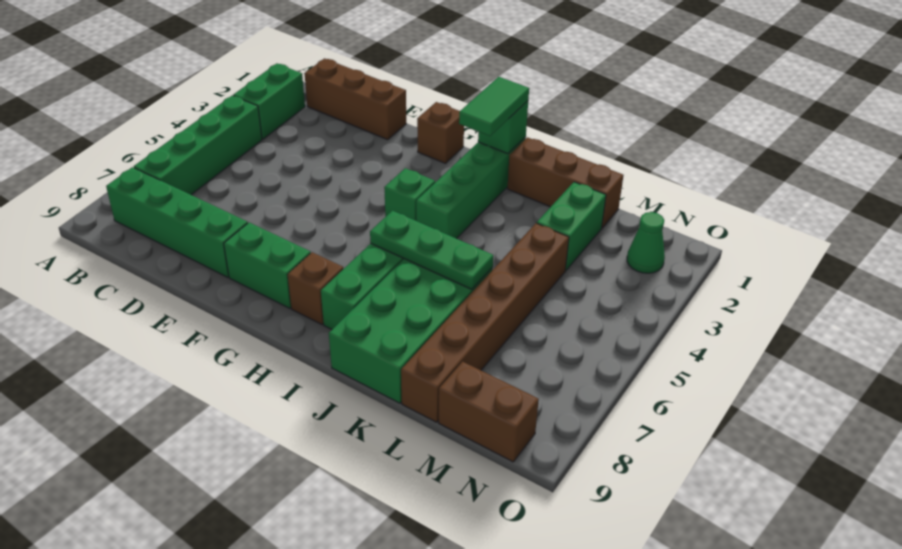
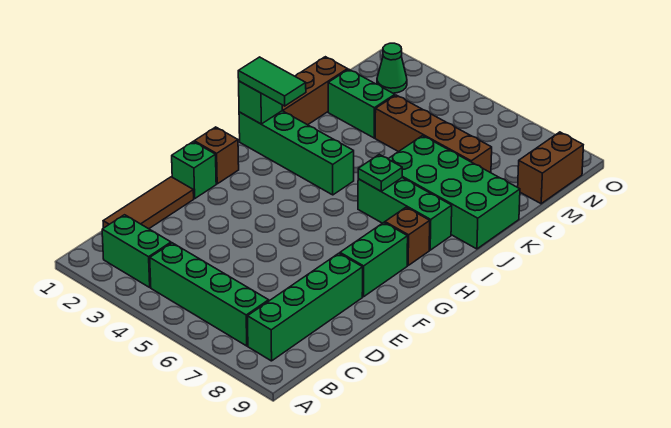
brown 1x3 brick [305,59,406,140] -> brown 1x3 tile [103,177,194,229]
green 1x1 brick [384,168,435,221] -> green 1x1 brick moved to [172,142,216,198]
green 1x3 plate [370,211,493,289] -> green 1x1 plate [358,154,402,191]
brown 1x6 brick [401,223,569,422] -> brown 1x4 brick [375,95,492,173]

